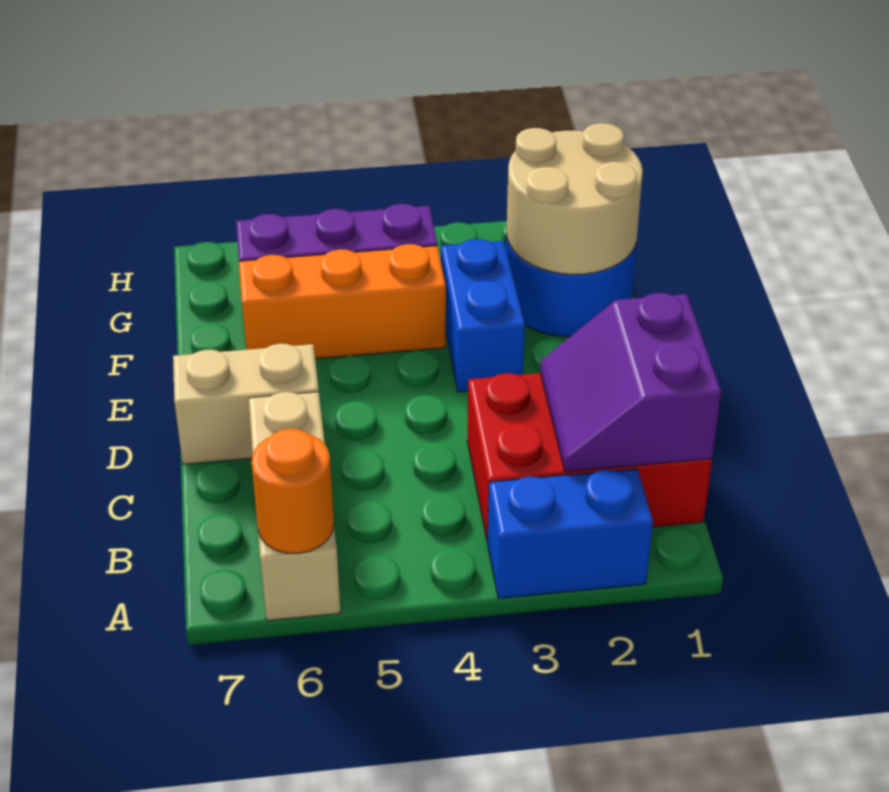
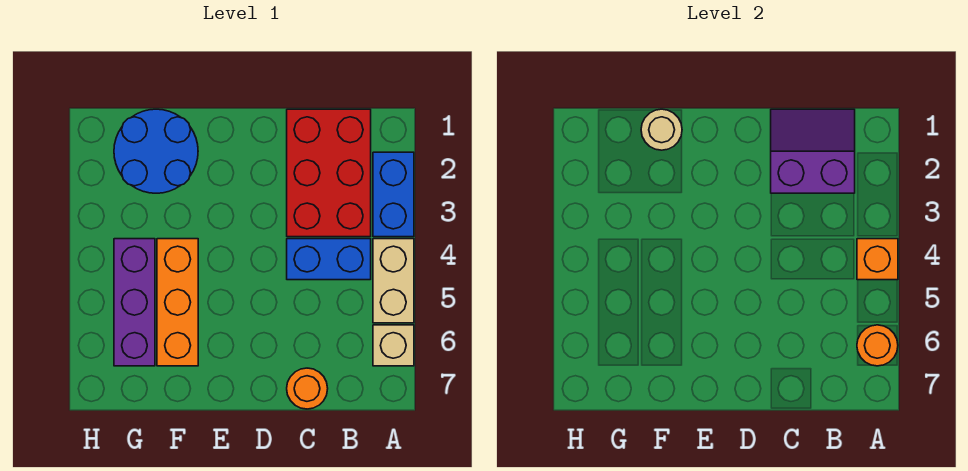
none -> orange 1x1 brick [857,239,898,280]
tan 1x3 brick [249,392,341,621] -> tan 1x1 brick [373,325,414,366]
purple 2x2 slope [540,293,721,472] -> purple 2x2 slope turned to [771,109,855,193]
none -> orange 1x1 round brick [287,368,328,409]
tan 1x2 brick [173,344,319,464] -> tan 1x2 brick moved to [373,239,414,323]
blue 1x2 brick [441,239,525,392] -> blue 1x2 brick moved to [287,239,371,280]
tan 2x2 round brick [506,123,643,275] -> tan 1x1 round brick [641,109,682,150]

